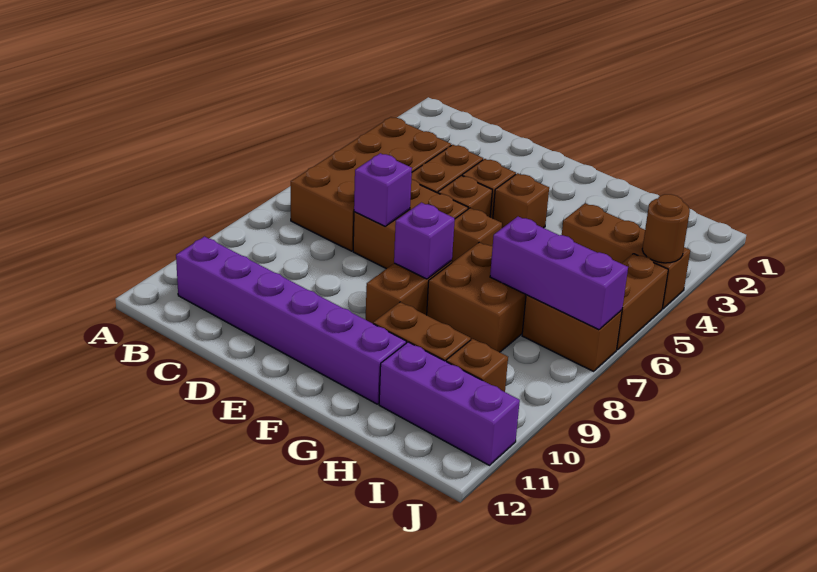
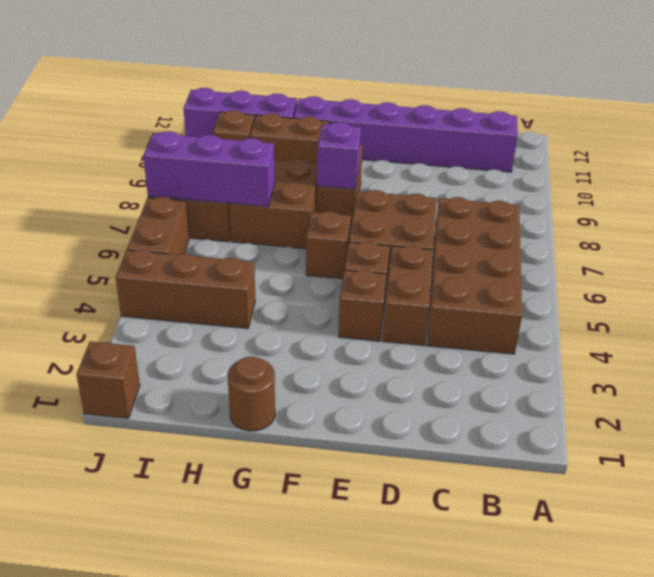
purple 1x1 brick [354,153,412,226] -> none
brown 1x1 brick [493,173,549,228] -> brown 1x1 brick moved to [76,341,140,418]
brown 1x1 round brick [642,194,690,263] -> brown 1x1 round brick moved to [228,356,275,431]

